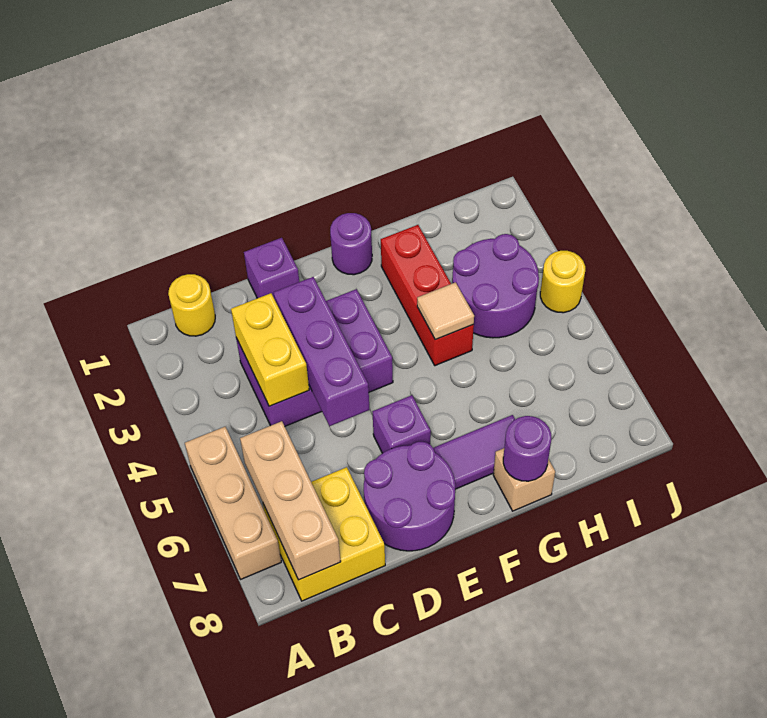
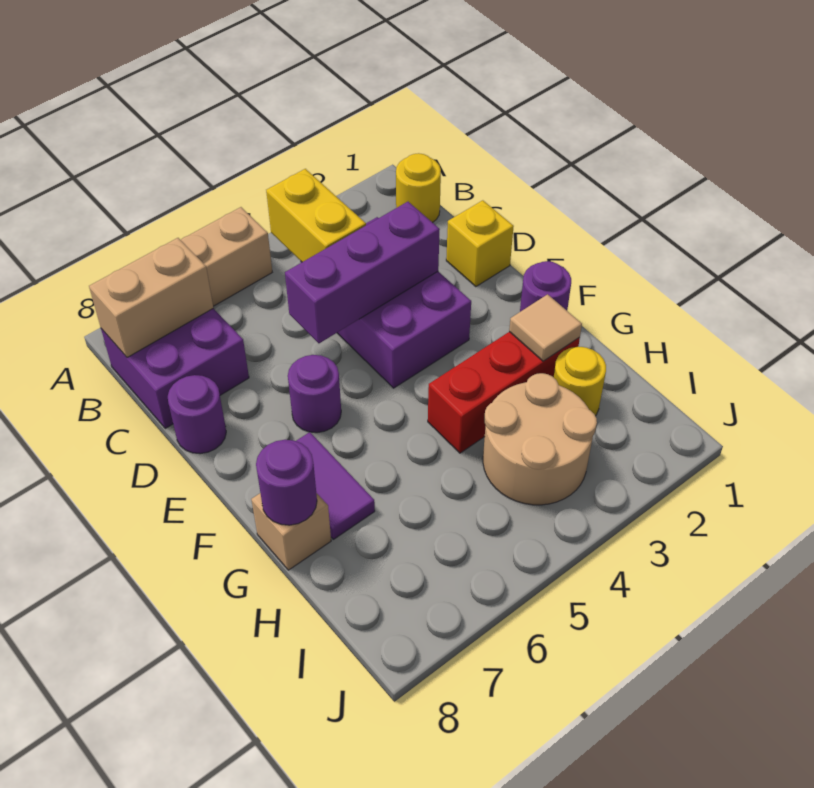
tan 1x3 brick [240,421,341,580] -> tan 1x2 brick [89,238,213,358]
yellow 2x2 brick [263,467,385,601] -> purple 2x2 brick [101,309,249,428]
yellow 1x2 brick [231,293,309,406] -> yellow 1x2 brick turned to [266,169,366,262]
purple 1x1 brick [244,238,299,298] -> yellow 1x1 brick [446,200,514,287]
purple 2x2 round brick [364,442,455,551] -> purple 1x1 round brick [168,375,226,454]
purple 1x1 brick [372,395,431,453] -> purple 1x1 round brick [288,355,341,433]
tan 1x1 tile [417,282,474,340] -> tan 1x1 tile moved to [509,294,582,361]
purple 2x2 round brick [452,234,539,338] -> tan 2x2 round brick [483,373,597,505]
yellow 1x1 round brick [540,251,585,313] -> yellow 1x1 round brick moved to [554,347,606,416]

